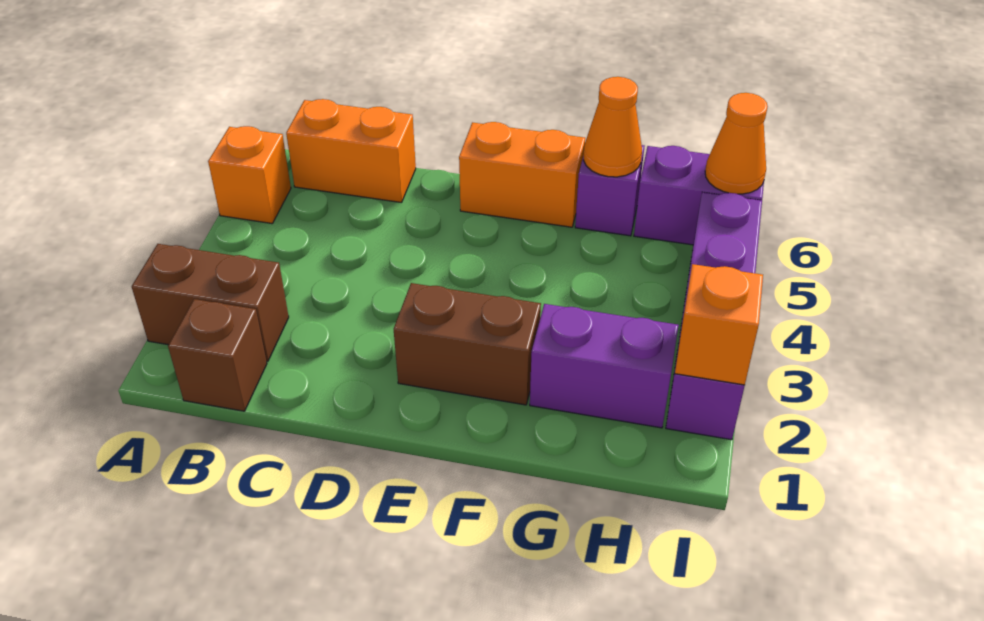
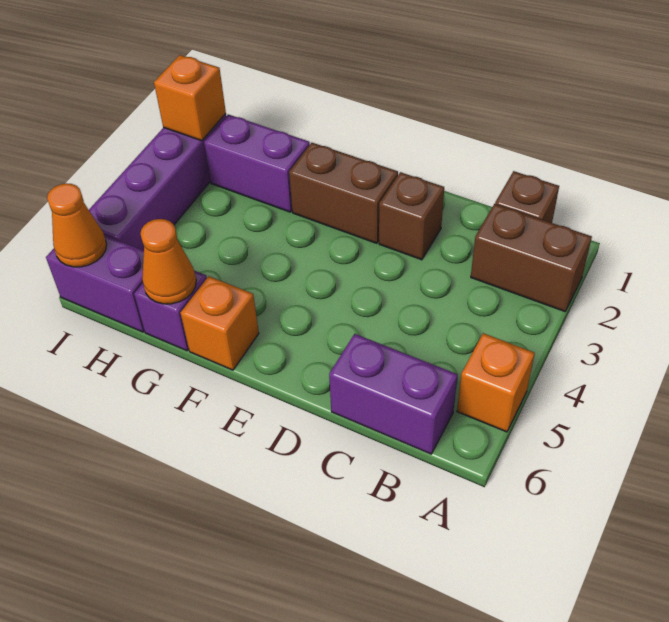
orange 1x2 brick [286,99,416,203] -> purple 1x2 brick [329,334,458,454]
none -> brown 1x1 brick [379,172,444,260]
orange 1x2 brick [459,122,585,227] -> orange 1x1 brick [181,276,259,370]

